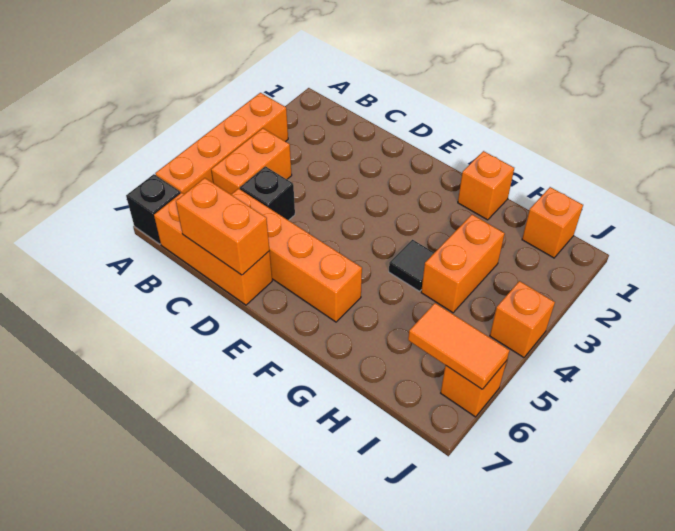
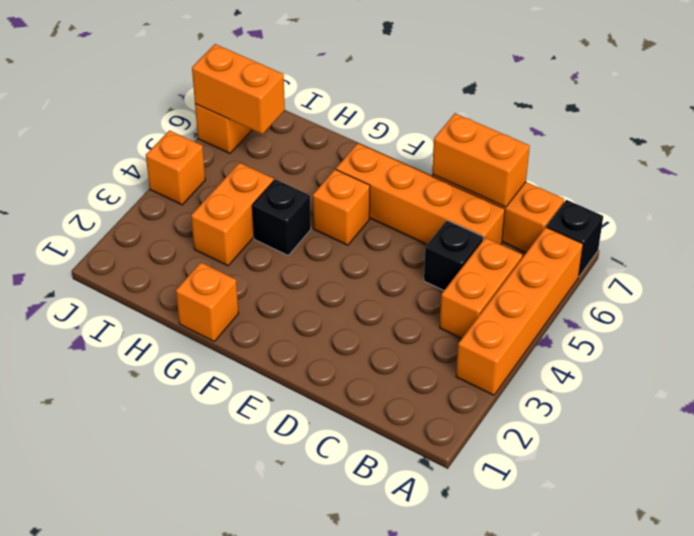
black 1x1 tile [389,240,434,291] -> black 1x1 brick [252,179,311,255]
orange 1x1 brick [522,187,583,258] -> orange 1x1 brick moved to [313,170,370,245]
orange 1x2 tile [408,303,510,389] -> orange 1x2 brick [192,44,285,134]

